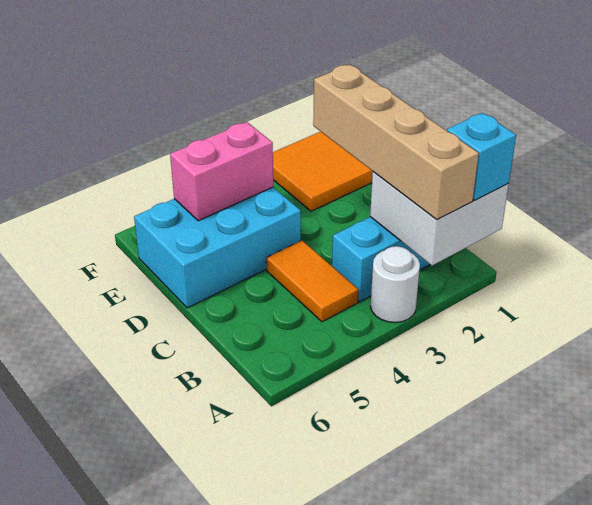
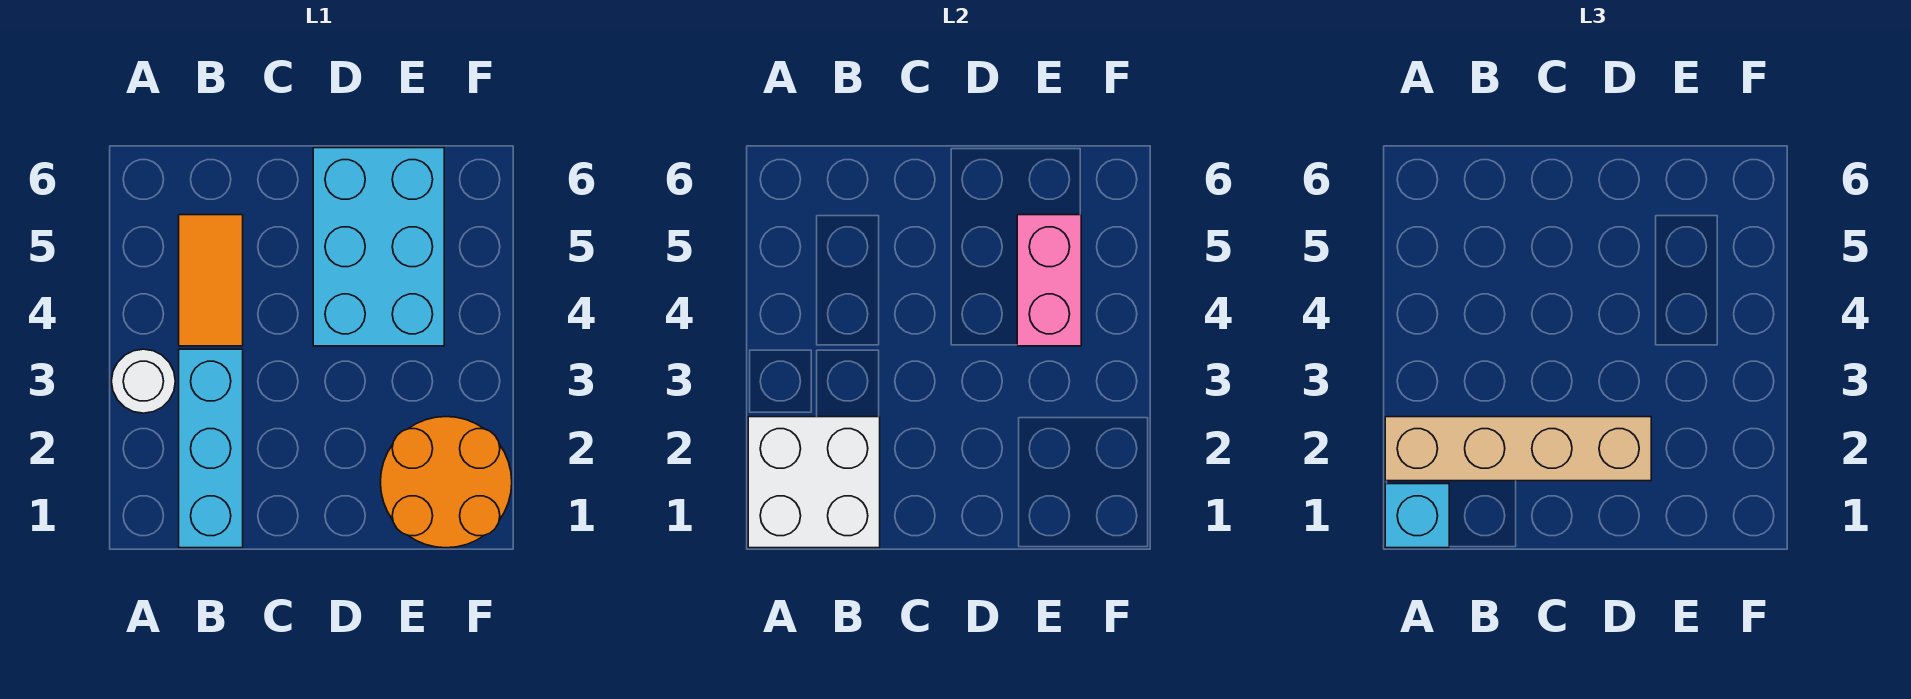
orange 1x2 tile [266,240,359,322] -> orange 1x2 tile turned to [179,215,243,346]
orange 2x2 tile [273,132,373,211] -> orange 2x2 round brick [380,417,512,548]

